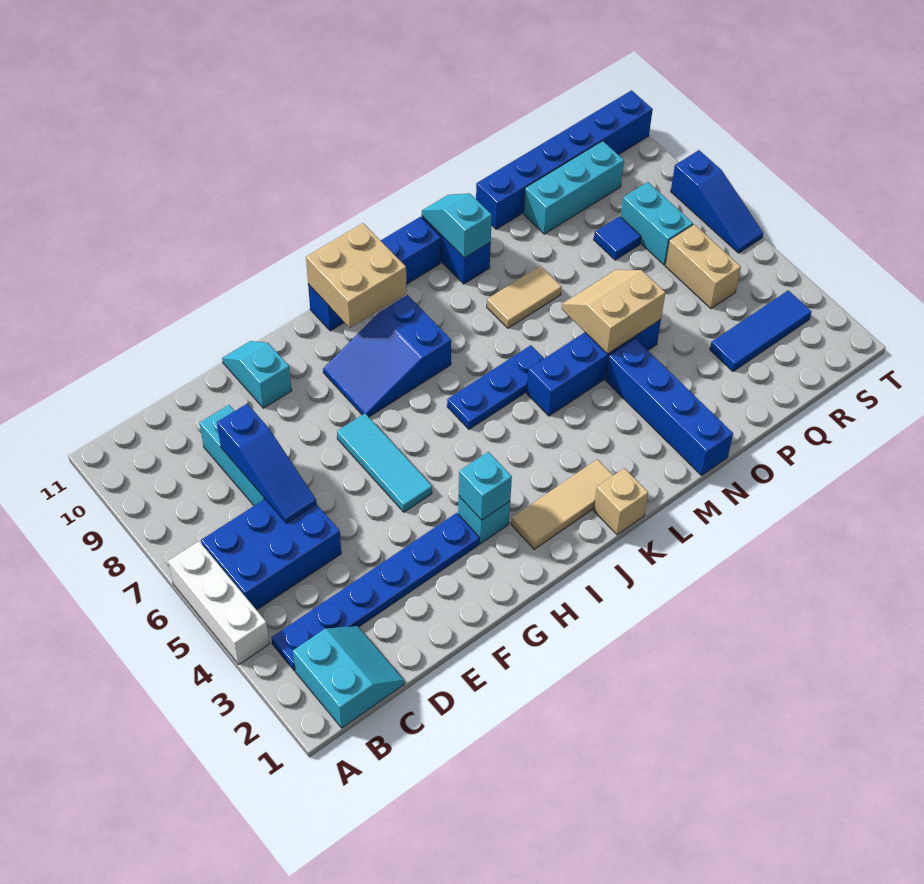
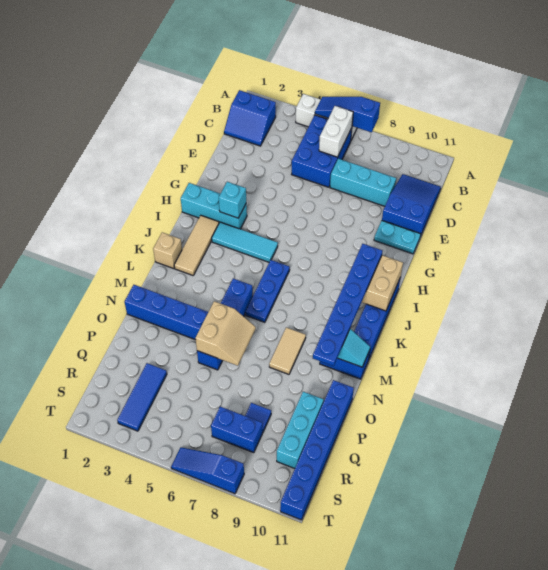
cyan 2x2 slope [293,626,404,728] -> blue 2x2 slope [224,90,276,146]
blue 1x6 plate [271,513,479,671] -> blue 1x6 plate moved to [313,244,382,366]
none -> white 1x2 brick [319,106,353,157]
blue 1x3 slope [217,404,317,523] -> blue 1x3 slope moved to [315,97,380,132]
cyan 1x2 slope [222,341,292,408] -> cyan 1x2 plate [374,221,421,254]
cyan 1x3 tile [337,413,432,512] -> cyan 1x3 tile moved to [212,222,278,262]
cyan 1x1 brick [458,497,510,544] -> cyan 1x3 brick [181,183,247,229]
blue 2x3 slope [323,295,451,417] -> blue 2x3 slope moved to [382,174,441,236]
tan 1x2 brick [665,224,741,309] -> none
cyan 1x2 brick [621,182,693,265] -> blue 1x2 brick [211,406,263,453]

